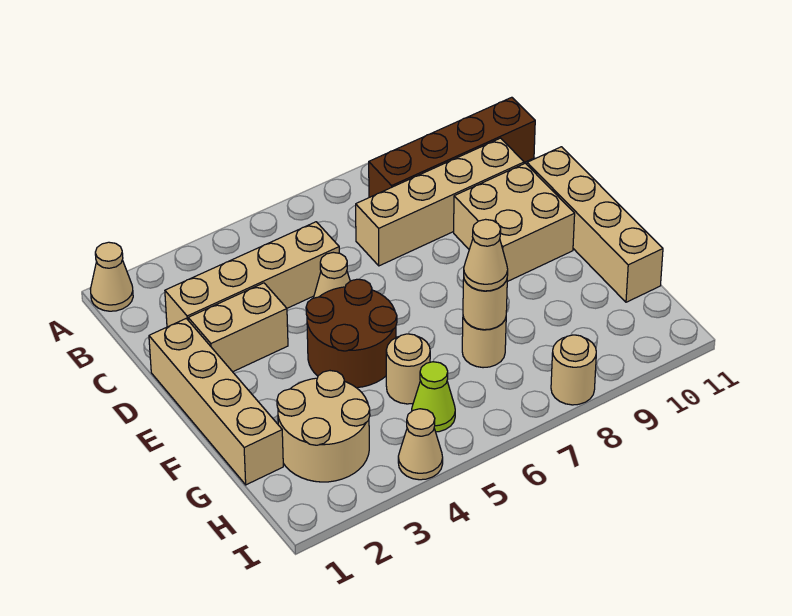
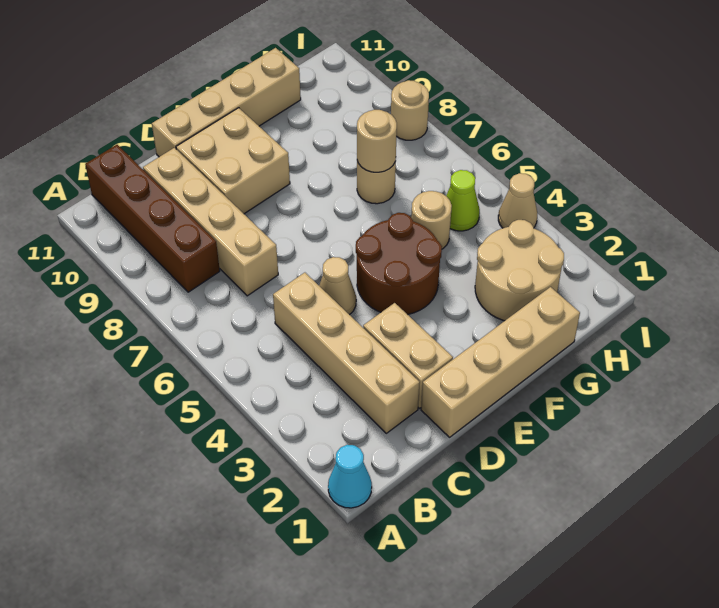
tan 1x1 cone [90,242,133,311] -> cyan 1x1 cone [328,445,372,508]
tan 1x1 cone [464,219,508,291] -> none

